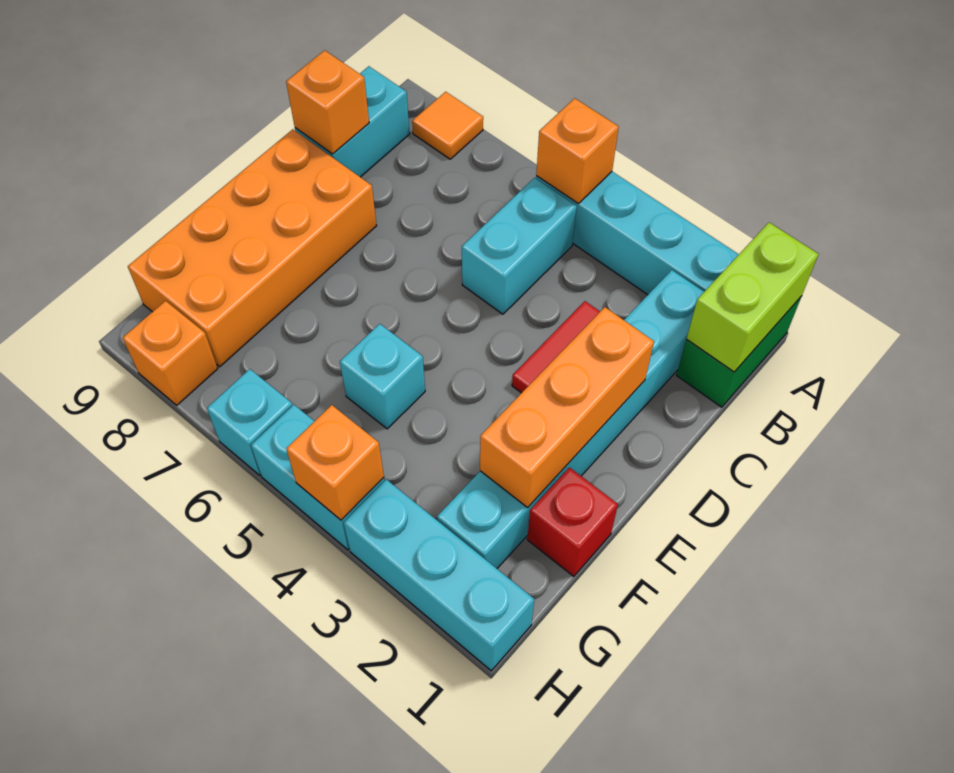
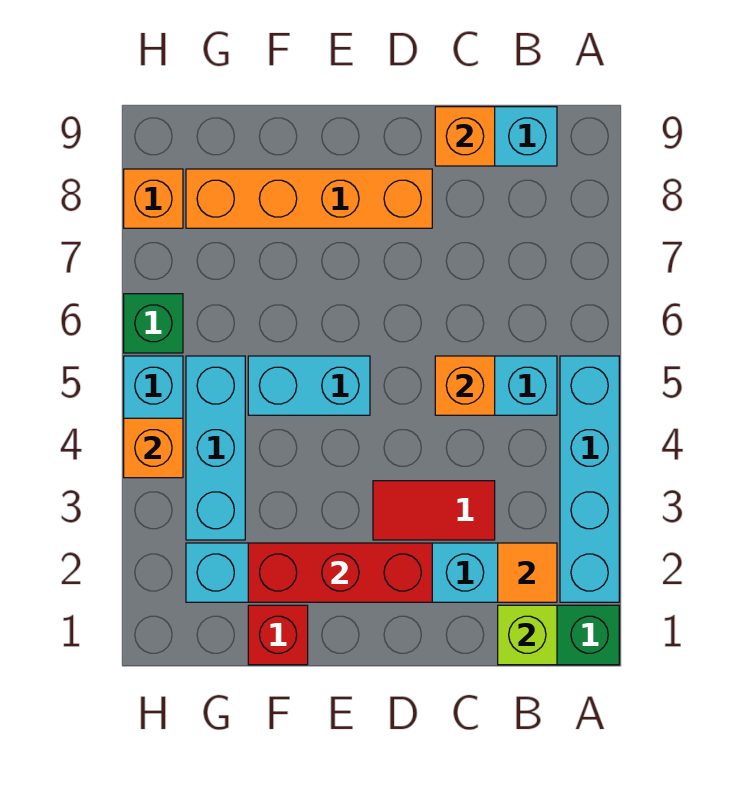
lime 1x2 brick [687,223,818,372] -> lime 1x1 brick [498,605,557,665]
orange 1x1 brick [536,98,619,204] -> orange 1x1 brick moved to [435,356,495,415]
orange 1x1 tile [412,92,483,159] -> orange 1x1 tile moved to [498,543,557,602]
orange 1x3 brick [480,307,654,508] -> red 1x3 brick [248,543,432,602]
orange 2x4 brick [128,129,377,367] -> orange 1x4 brick [186,169,432,228]
cyan 1x1 brick [340,324,425,429] -> cyan 1x2 brick [248,356,370,415]
cyan 1x3 brick [344,479,534,671] -> cyan 1x3 brick moved to [186,356,245,540]
cyan 1x1 brick [207,369,292,475] -> green 1x1 brick [124,294,183,353]

